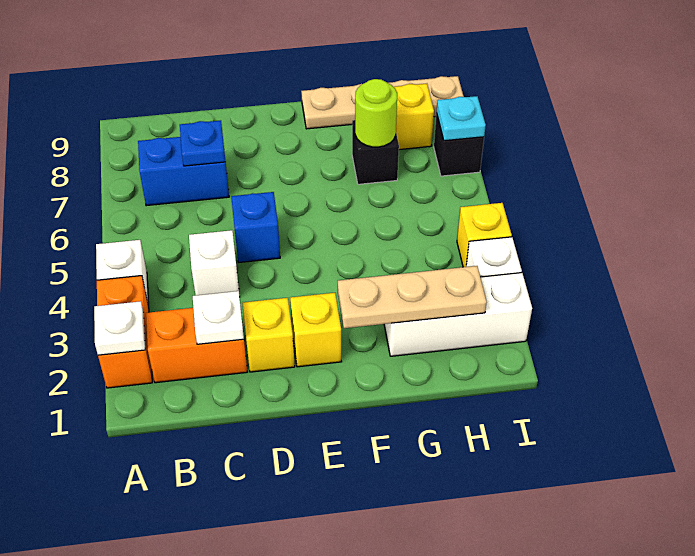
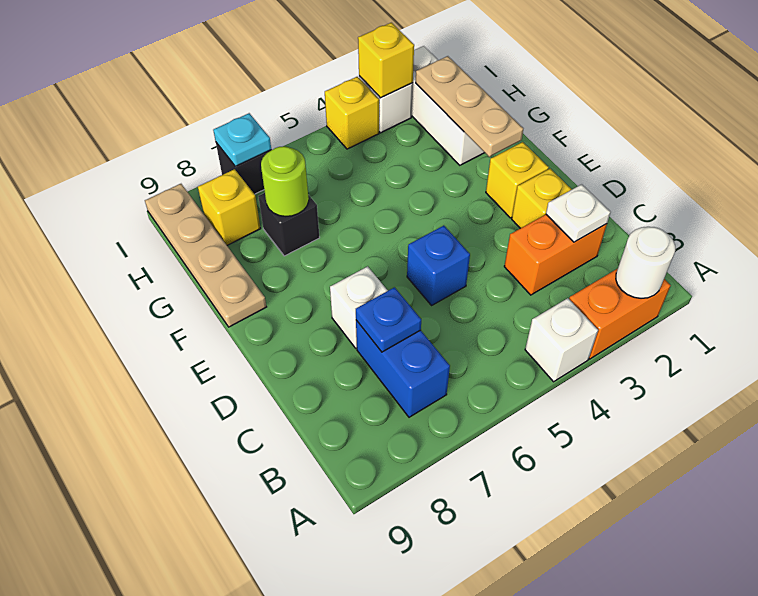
white 1x1 plate [94,301,145,355] -> white 1x1 round brick [616,227,675,298]
orange 1x2 brick [146,308,247,383] -> orange 1x2 brick turned to [504,215,607,295]
white 1x1 brick [189,230,240,297] -> white 1x1 brick moved to [330,266,388,348]
none -> yellow 1x1 brick [358,23,414,98]

